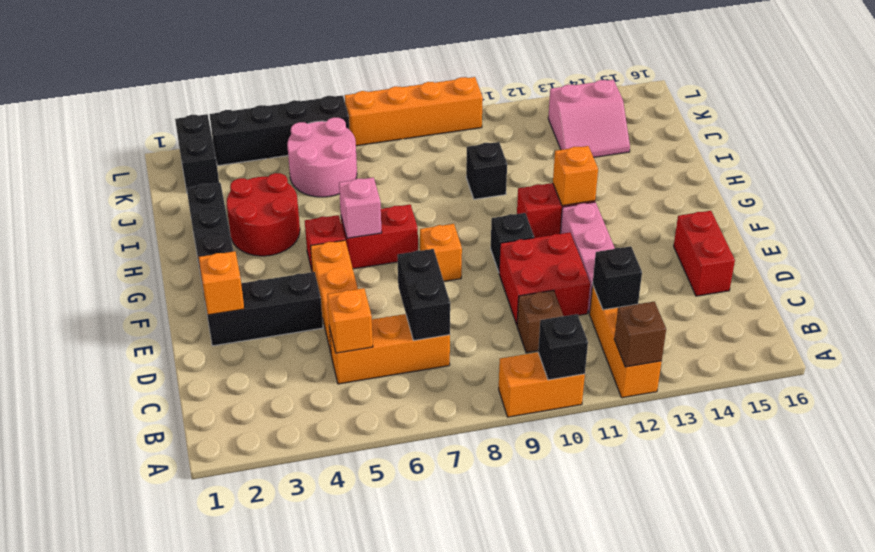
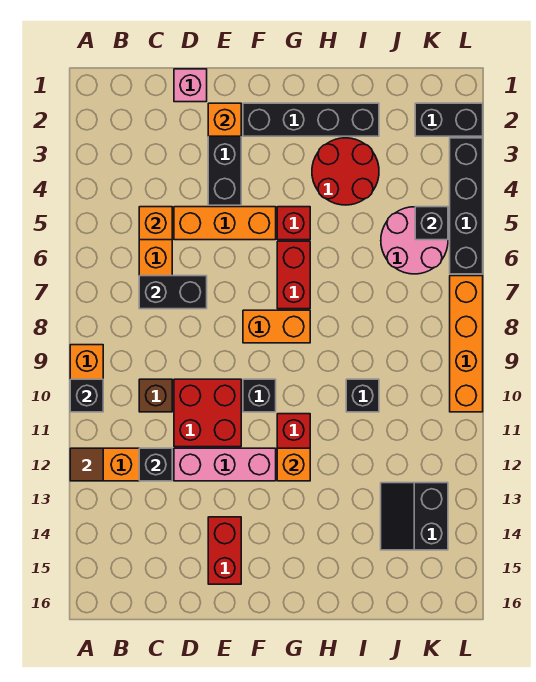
brown 1x1 brick [614,302,666,367] -> brown 1x1 tile [70,448,103,481]
red 1x2 brick [674,211,735,296] -> red 1x2 brick turned to [208,517,241,584]
orange 1x1 brick [420,224,462,281] -> orange 1x2 brick [243,310,310,343]
pink 1x1 brick [339,177,382,238] -> pink 1x1 brick moved to [174,69,207,102]
pink 2x2 slope [548,80,630,157] -> black 2x2 slope [381,483,448,550]
none -> black 1x1 brick [415,207,448,240]

